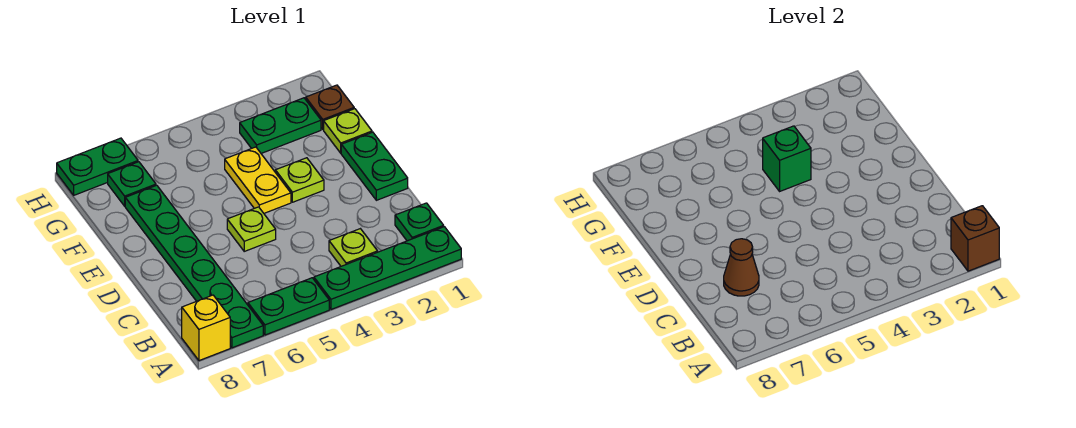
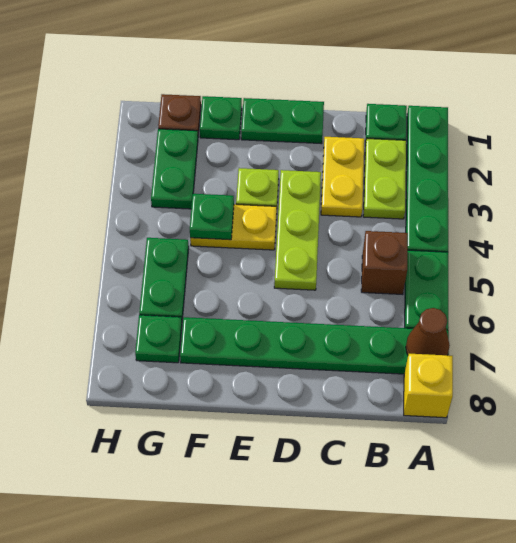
brown 1x1 brick [951,206,999,271] -> brown 1x1 brick moved to [361,231,408,294]
lime 1x1 plate [329,229,378,266] -> lime 1x2 plate [363,139,406,219]
none -> yellow 1x2 plate [321,137,364,217]
brown 1x1 cone [724,239,759,296] -> brown 1x1 cone moved to [406,308,450,355]
lime 1x1 plate [227,207,276,251] -> lime 1x3 plate [274,170,321,290]
lime 1x1 plate [324,109,372,153] -> green 1x1 plate [200,96,242,140]
green 1x1 brick [763,126,811,191] -> green 1x1 plate [190,194,234,240]
green 1x2 plate [57,138,138,195] -> green 1x2 plate moved to [139,238,189,319]

